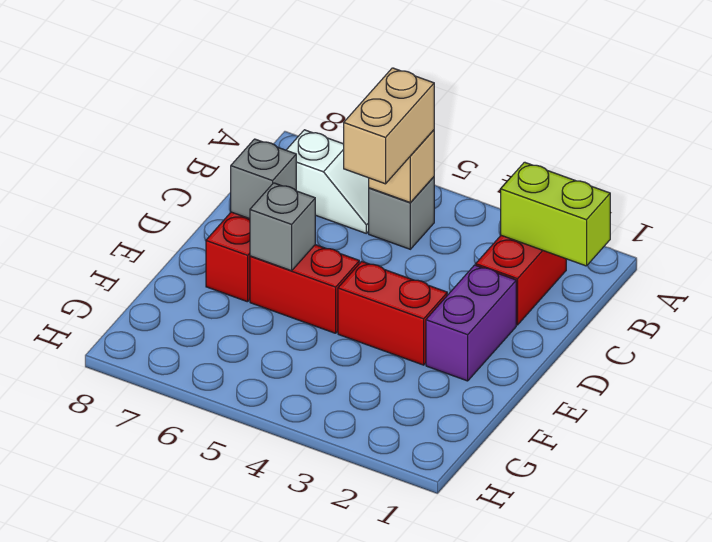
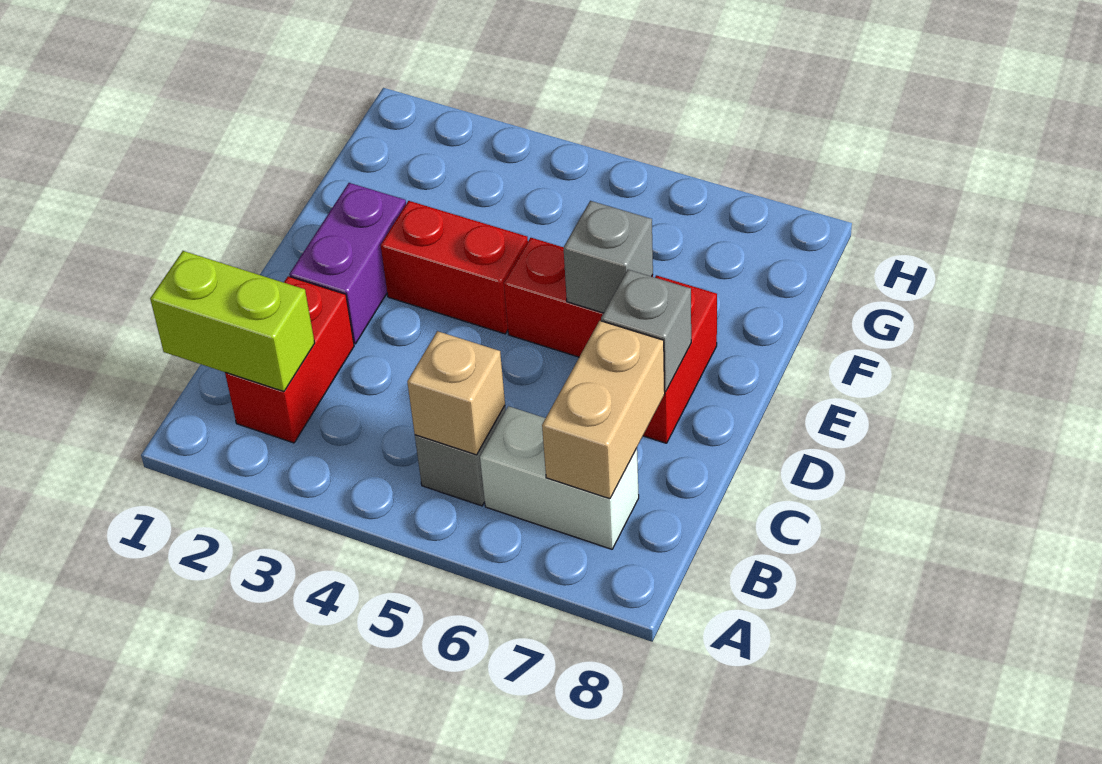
tan 1x2 brick [344,68,434,184] -> tan 1x2 brick moved to [542,321,665,499]
white 1x2 slope [287,130,369,233] -> white 1x2 brick [480,406,639,549]

